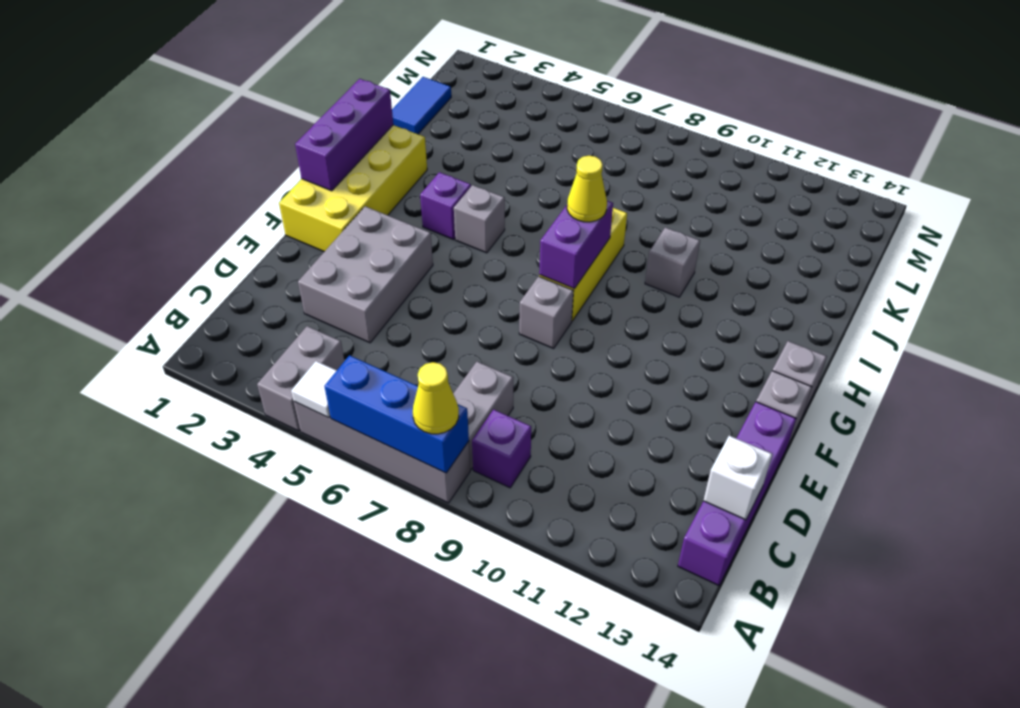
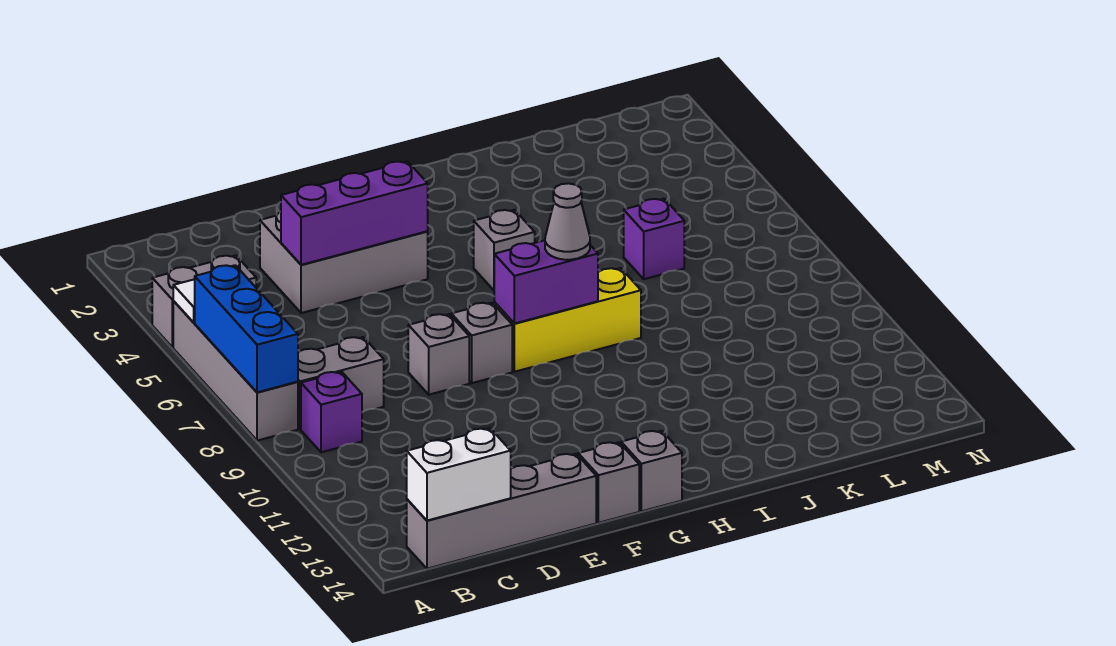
yellow 1x1 cone [413,362,459,434] -> none
purple 1x4 brick [678,402,796,585] -> grey 1x4 brick [407,454,596,569]
white 1x1 brick [703,436,772,520] -> white 1x2 brick [407,429,511,521]
yellow 2x4 brick [279,125,427,252] -> none
purple 1x3 brick [295,79,393,191] -> purple 1x3 brick moved to [281,161,428,265]
purple 1x1 brick [420,172,471,239] -> purple 1x1 brick moved to [624,199,684,279]
yellow 1x1 cone [567,156,607,222] -> grey 1x1 cone [545,183,590,260]
grey 1x1 brick [645,227,700,297] -> grey 1x1 brick moved to [408,314,469,395]
blue 1x2 tile [392,77,451,134] -> none

